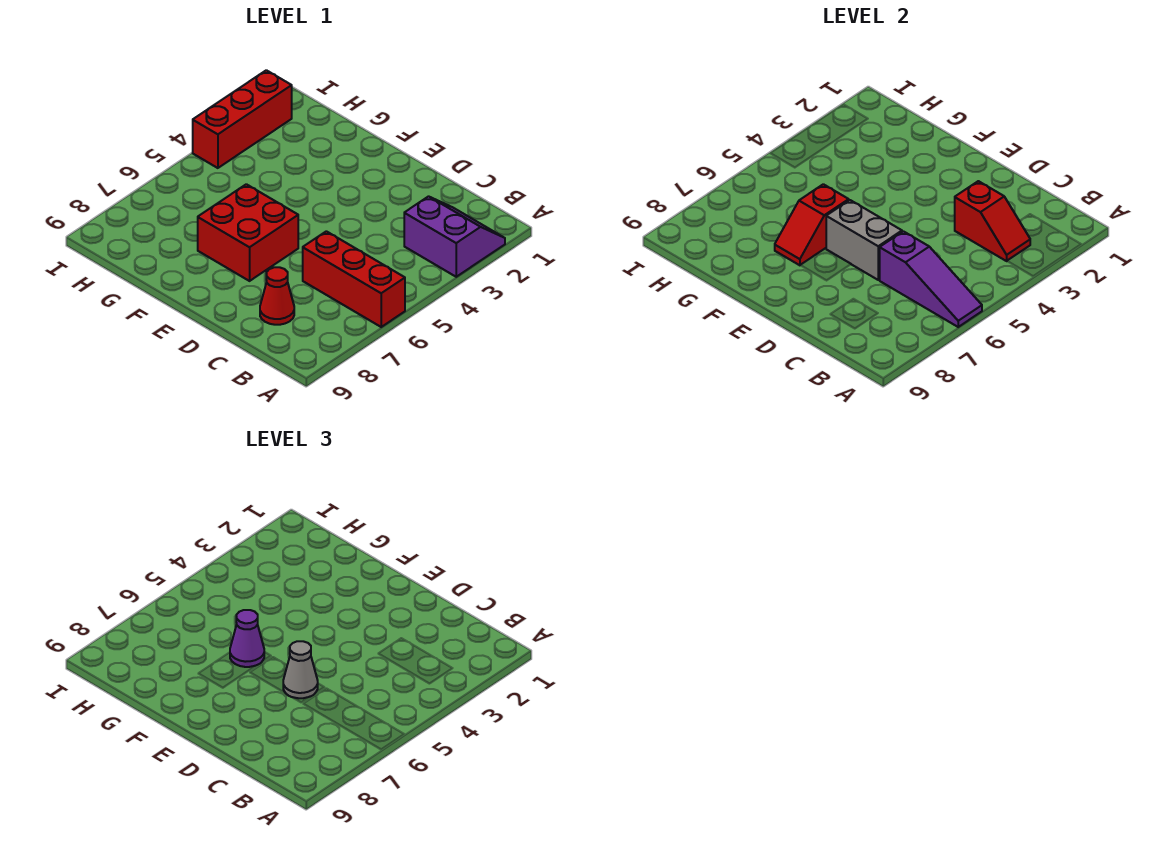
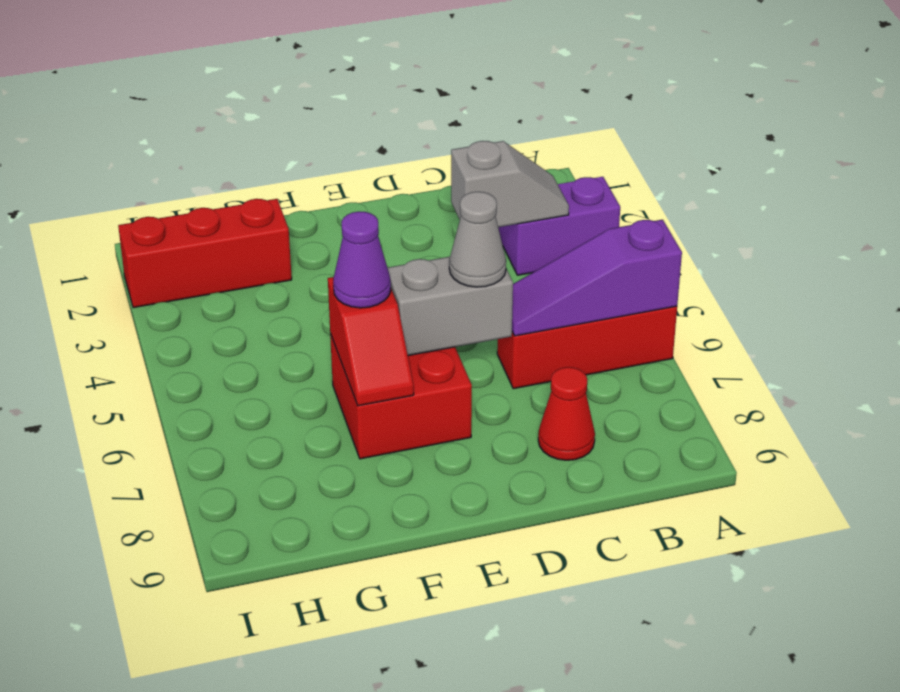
purple 1x3 slope [880,231,982,327] -> purple 1x3 slope turned to [512,220,682,336]
red 1x2 slope [955,181,1030,261] -> grey 1x2 slope [451,141,569,227]
red 1x3 brick [193,70,292,168] -> red 1x3 brick turned to [118,199,292,308]

